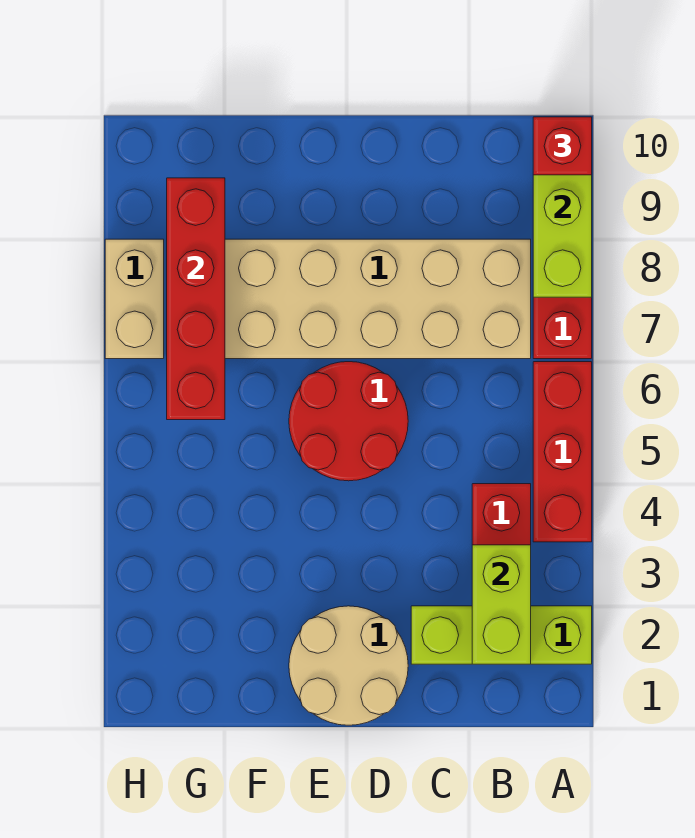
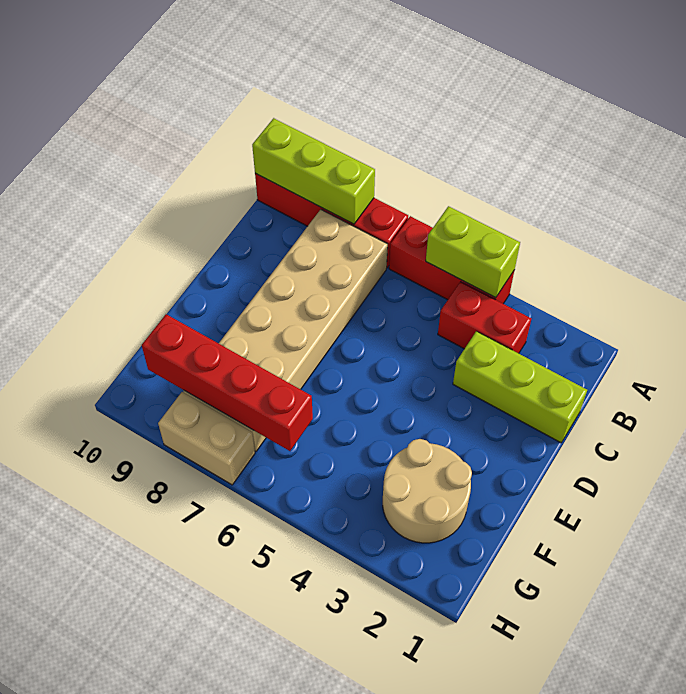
lime 1x3 brick [411,606,592,664] -> lime 1x3 brick turned to [453,331,587,443]
red 1x1 brick [533,117,592,175] -> none
lime 1x2 brick [472,545,531,664] -> lime 1x2 brick moved to [426,206,520,298]
tan 2x2 round brick [289,606,408,725] -> tan 2x2 round brick moved to [383,439,472,543]
red 2x2 round brick [289,362,408,481] -> none

